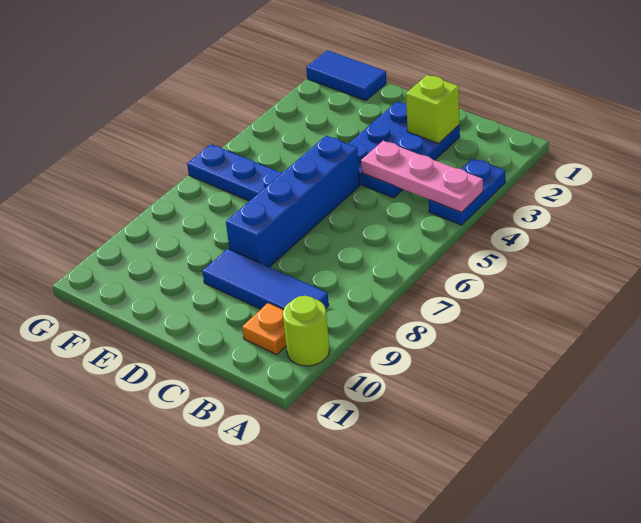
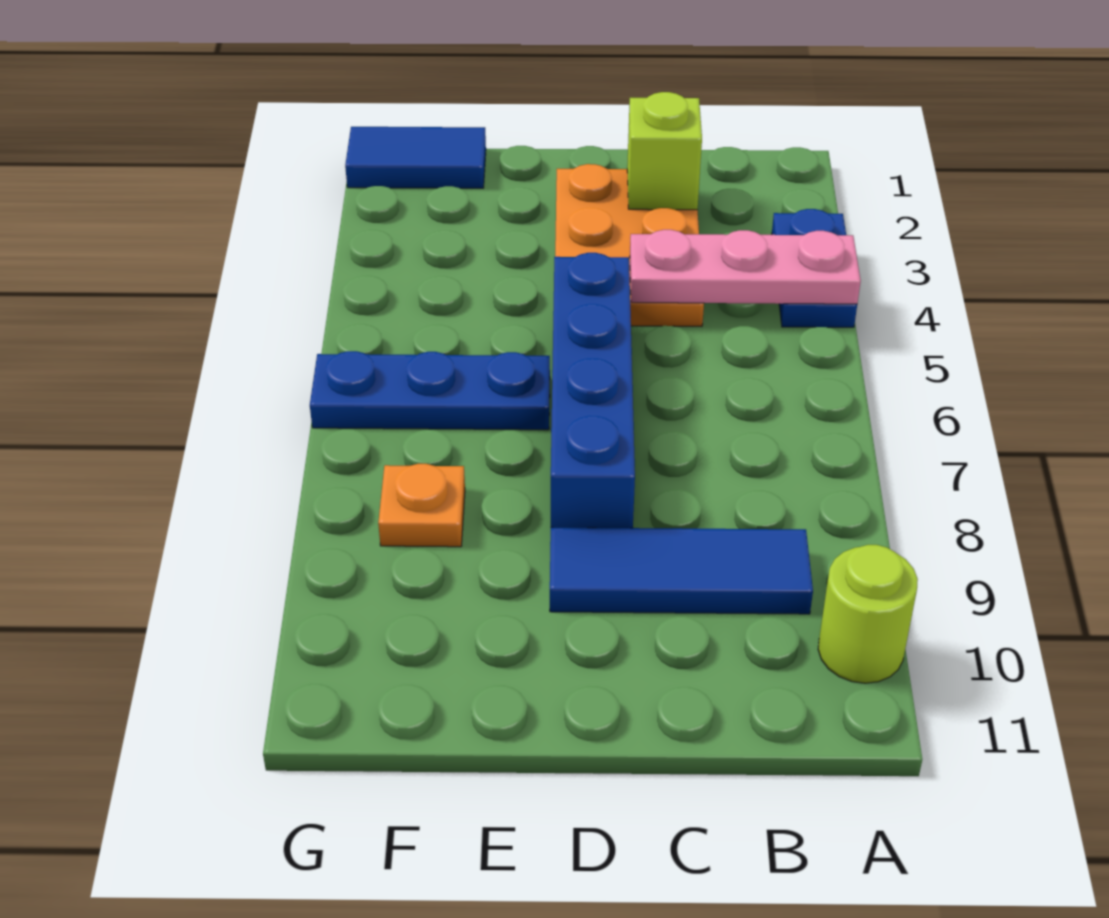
orange 1x1 plate [242,303,286,355] -> orange 1x1 plate moved to [378,464,465,547]
blue 2x3 plate [349,102,460,198] -> orange 2x3 plate [555,164,704,326]

